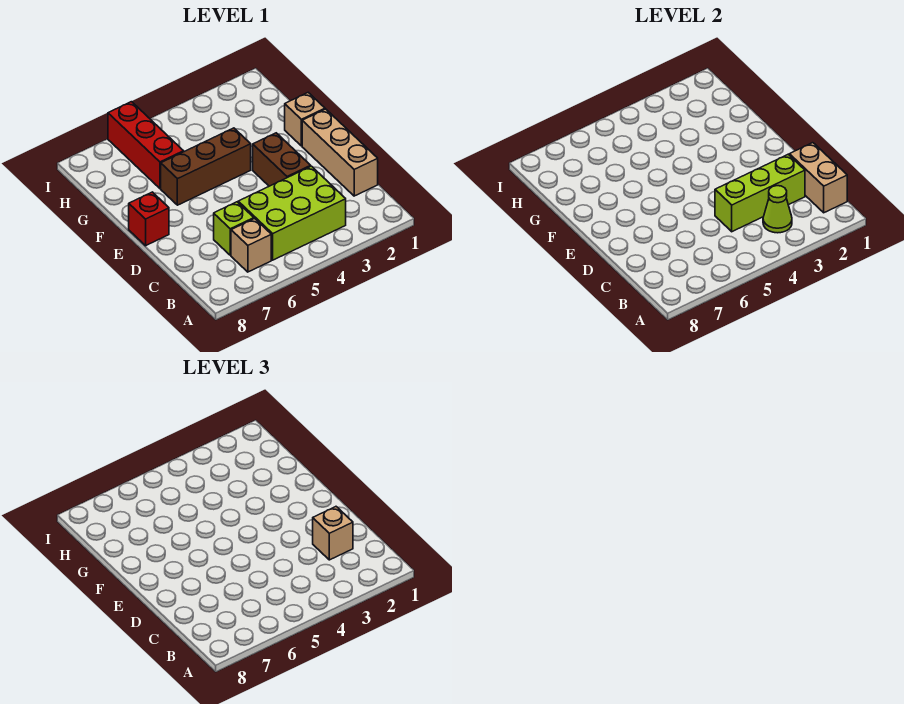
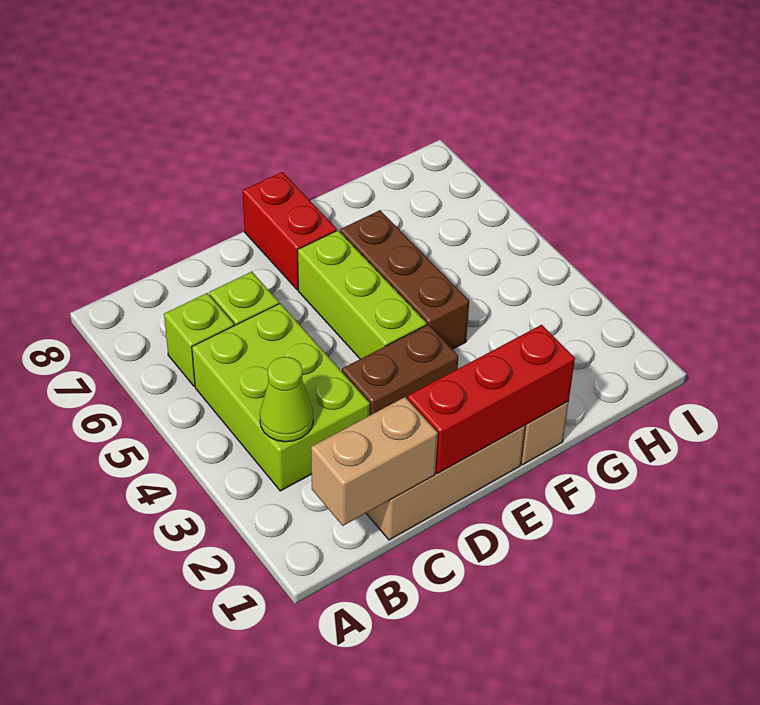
tan 1x1 brick [231,219,271,272] -> lime 1x1 brick [164,293,234,386]
lime 1x3 brick [715,155,805,232] -> lime 1x3 brick moved to [298,230,427,359]
tan 1x1 brick [313,507,353,560] -> none
red 1x1 brick [129,192,169,246] -> red 1x2 brick [242,172,337,290]
red 1x3 brick [108,102,184,188] -> red 1x3 brick moved to [407,325,575,473]

